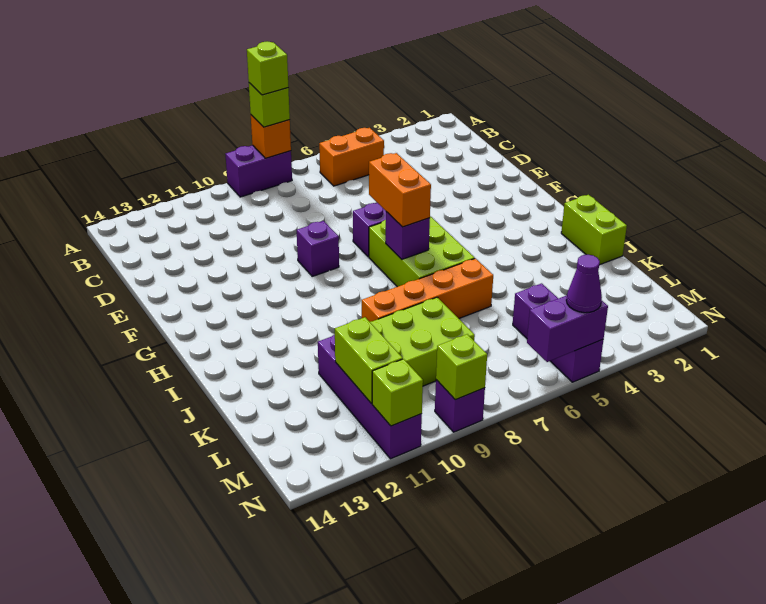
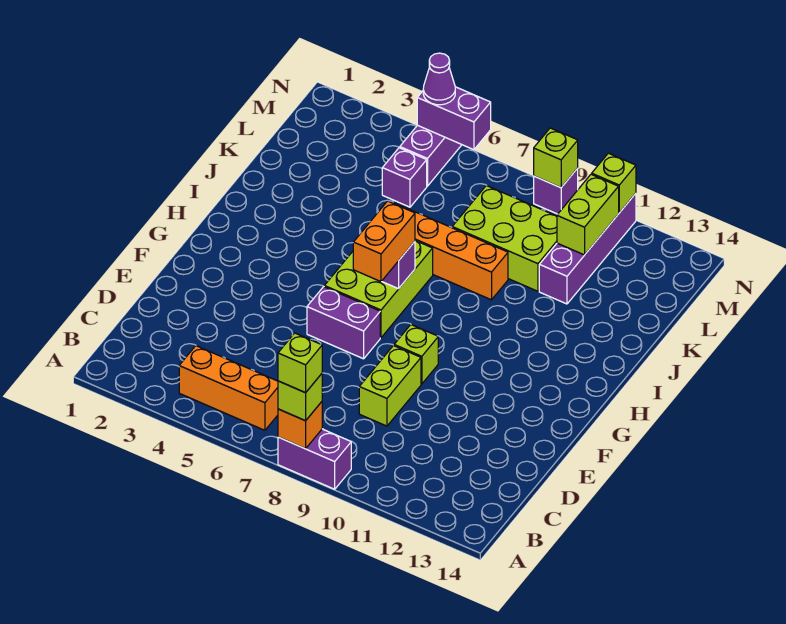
orange 1x2 brick [319,128,384,186] -> orange 1x3 brick [179,346,278,430]
purple 1x1 brick [297,221,339,276] -> lime 1x1 brick [394,325,438,384]
lime 1x2 brick [561,195,627,265] -> lime 1x2 brick moved to [359,345,421,426]

